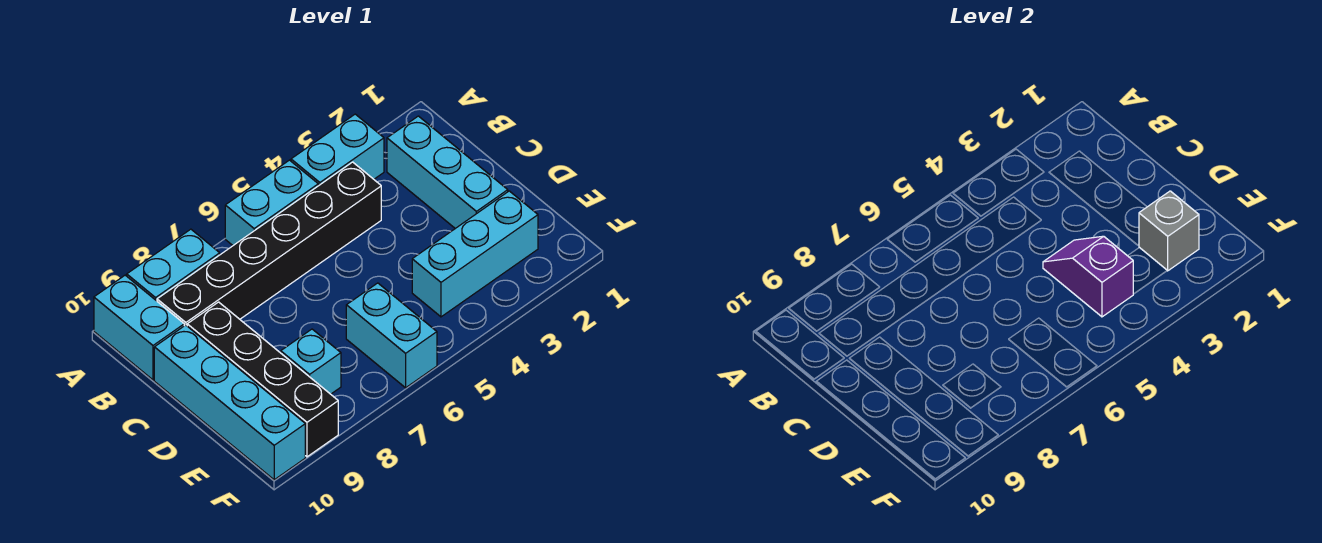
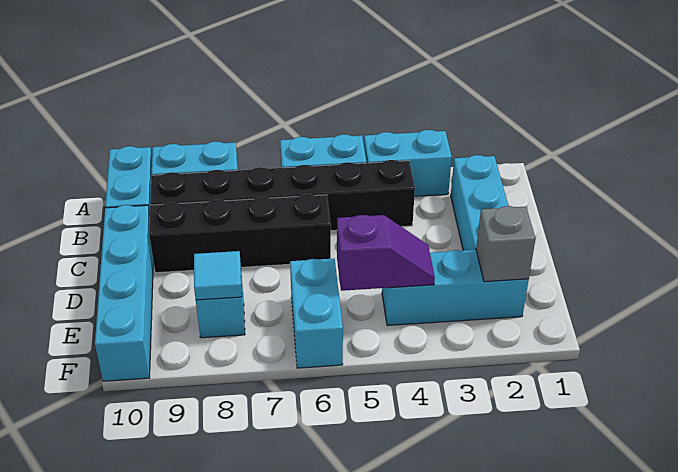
black 1x4 brick [187,302,338,457] -> black 1x4 brick turned to [149,195,331,273]
purple 1x2 slope [1043,236,1133,317] -> purple 1x2 slope turned to [337,215,435,291]
none -> cyan 1x1 tile [194,251,242,300]

